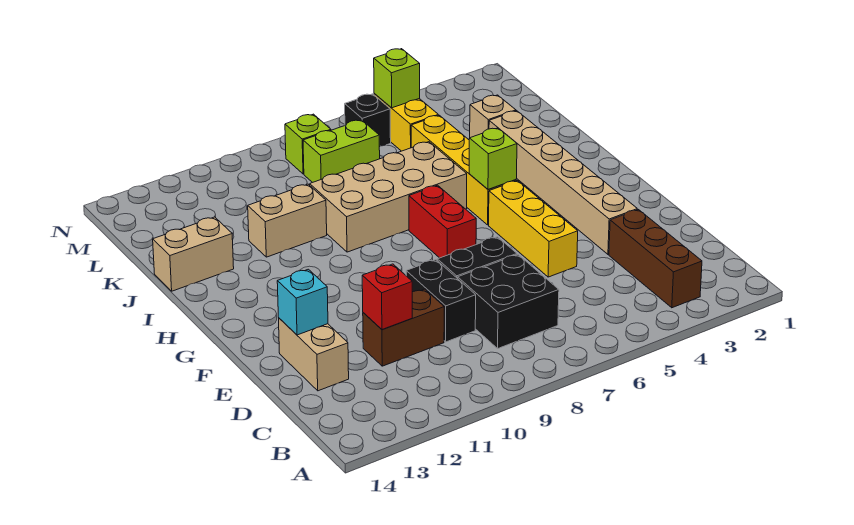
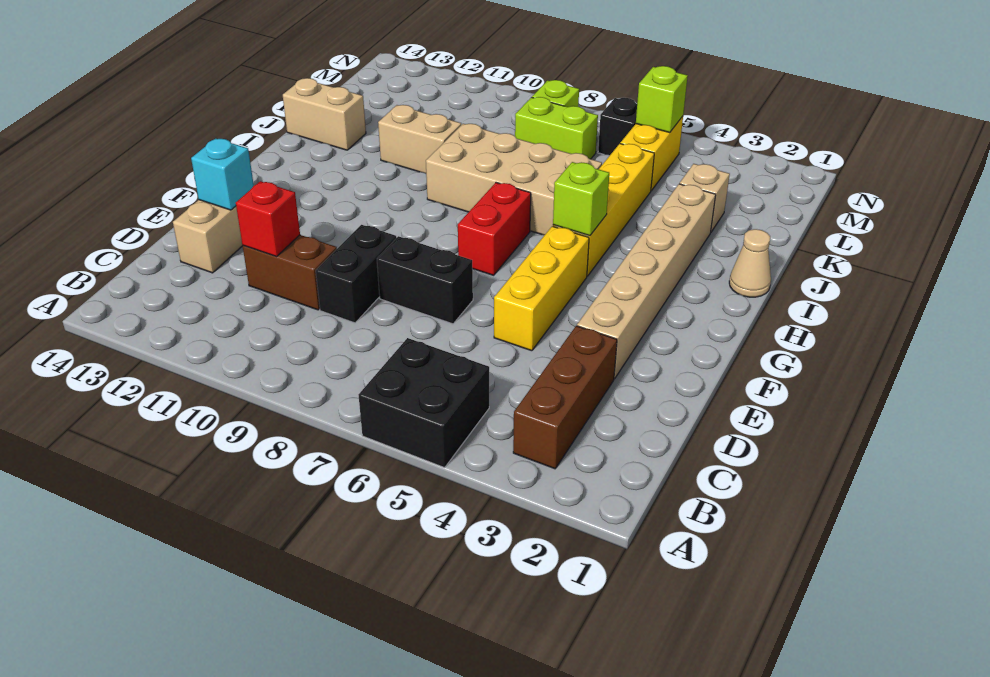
black 2x2 brick [458,255,559,348] -> black 2x2 brick moved to [359,338,489,468]
none -> tan 1x1 cone [729,229,771,297]

